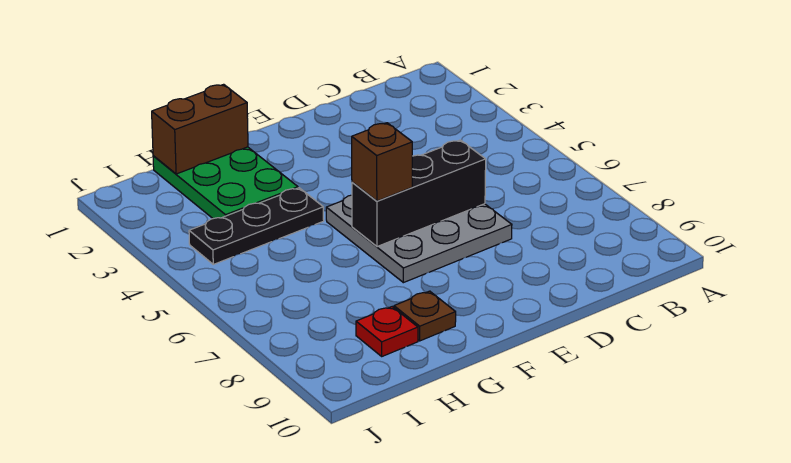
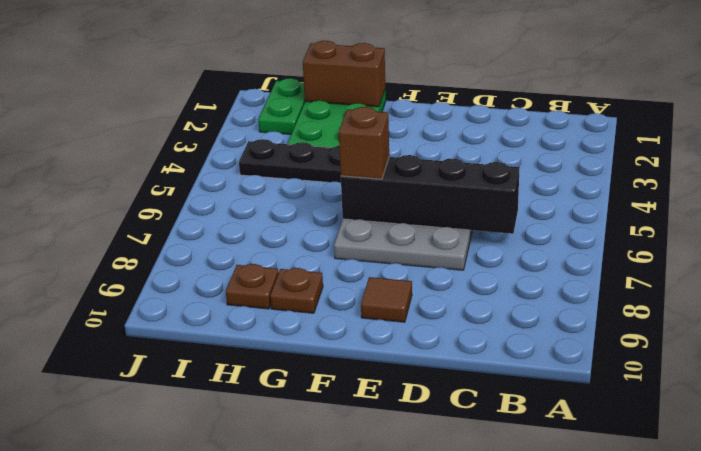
black 1x3 brick [352,140,486,247] -> black 1x4 brick [341,155,520,234]
none -> brown 1x1 tile [361,277,412,322]
red 1x1 plate [356,307,418,356] -> brown 1x1 plate [226,264,279,309]
none -> green 1x2 plate [258,78,305,134]

